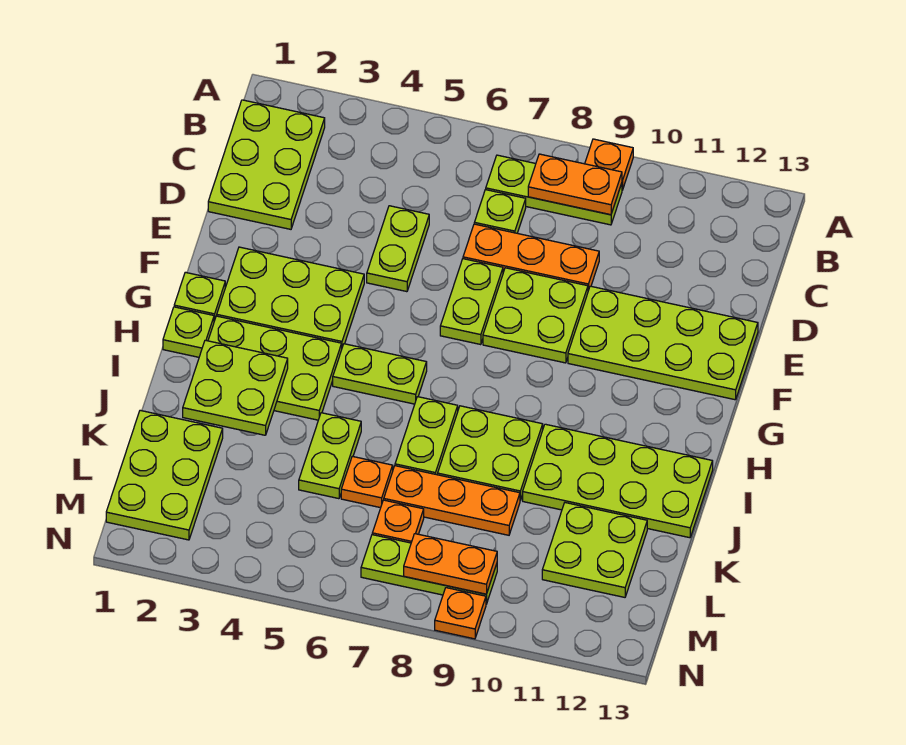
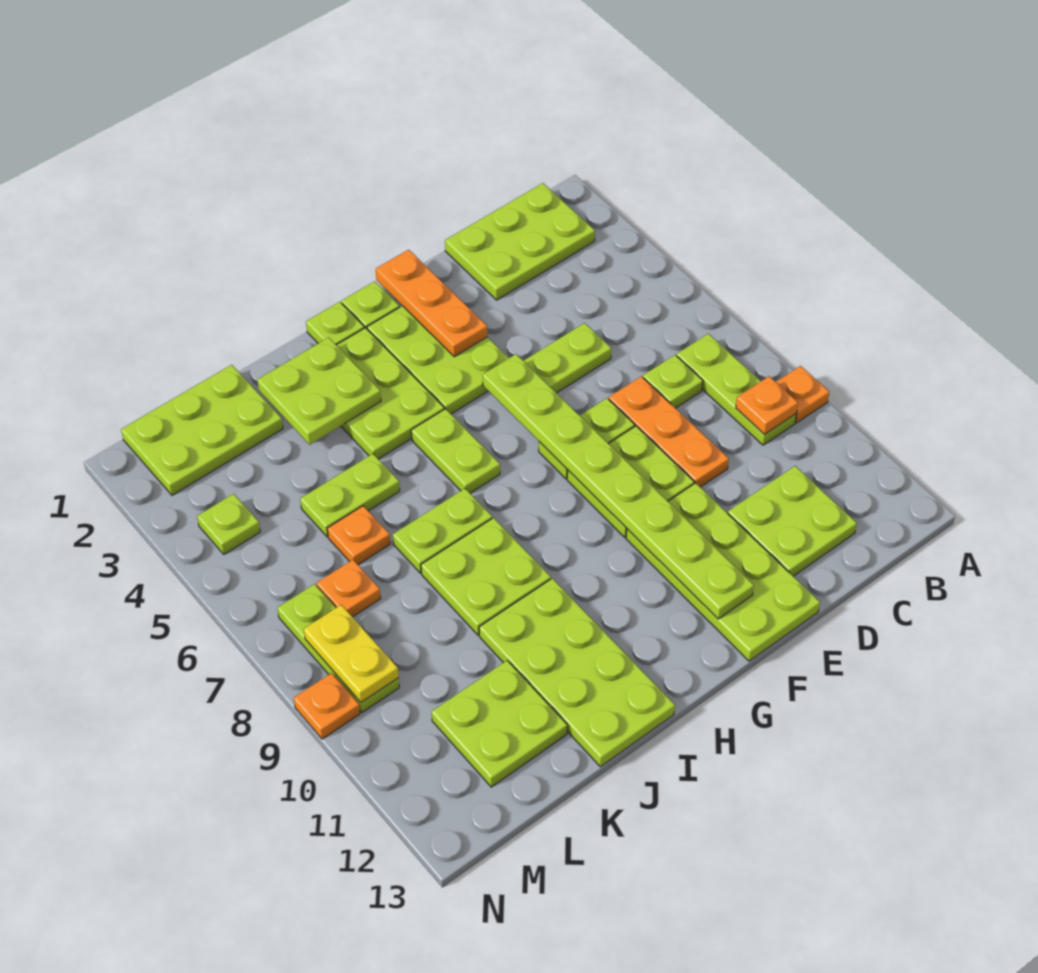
orange 1x2 plate [528,154,622,215] -> orange 1x1 plate [736,376,798,434]
none -> lime 2x2 plate [728,466,857,576]
none -> lime 1x8 plate [483,354,754,619]
orange 1x3 plate [384,466,520,535] -> orange 1x3 plate moved to [376,250,487,357]
none -> lime 1x1 plate [197,494,260,554]
orange 1x2 plate [404,534,497,594] -> yellow 1x2 plate [304,605,399,702]

